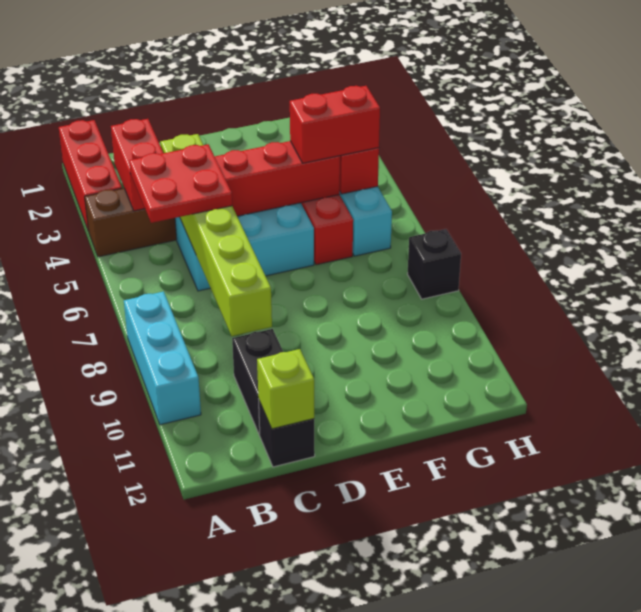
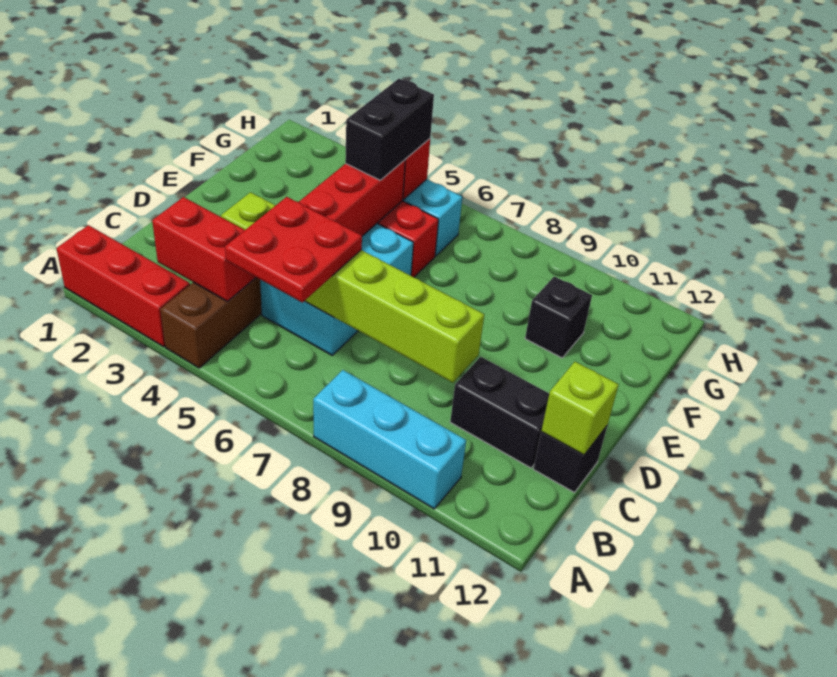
red 1x2 brick [290,86,380,163] -> black 1x2 brick [345,79,434,180]
black 1x1 brick [408,229,461,299] -> black 1x1 brick moved to [525,276,592,358]

